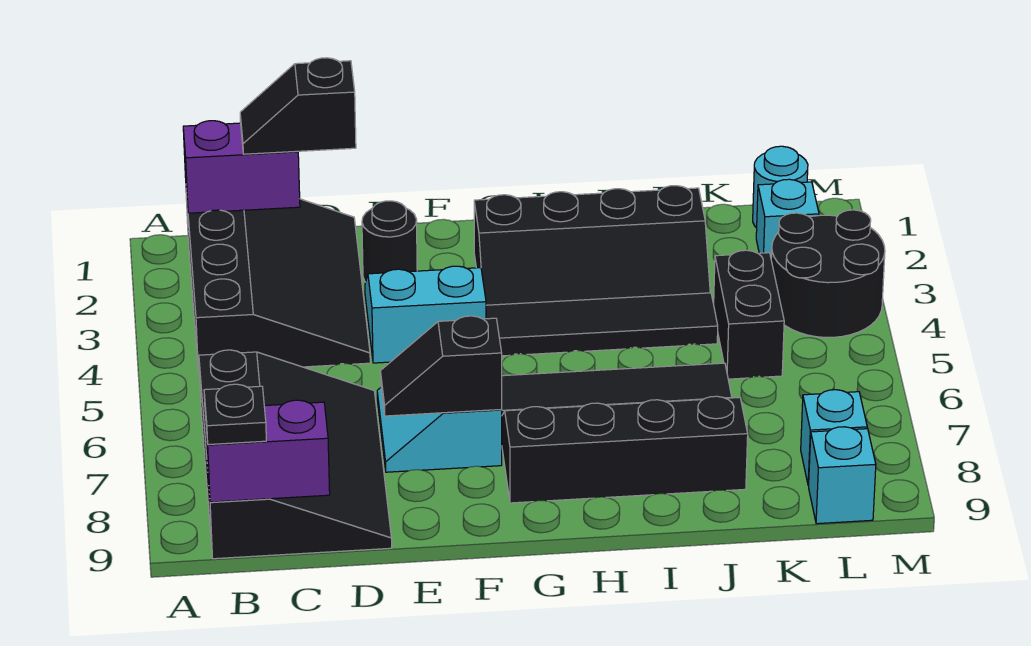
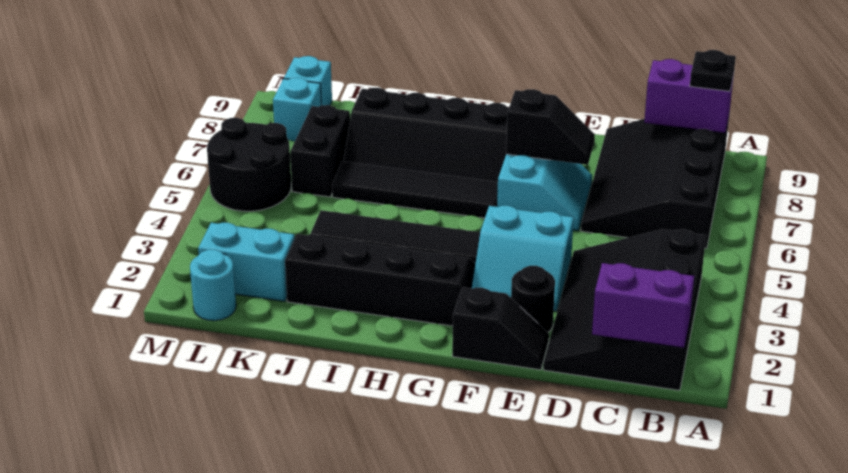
black 1x2 slope [240,58,356,154] -> black 1x2 slope moved to [452,287,549,370]
black 1x2 brick [714,250,784,379] -> black 1x2 brick moved to [290,105,350,197]
cyan 1x1 brick [756,179,819,257] -> cyan 1x2 brick [198,223,295,301]
black 2x2 round brick [771,210,885,337] -> black 2x2 round brick moved to [207,118,291,211]

